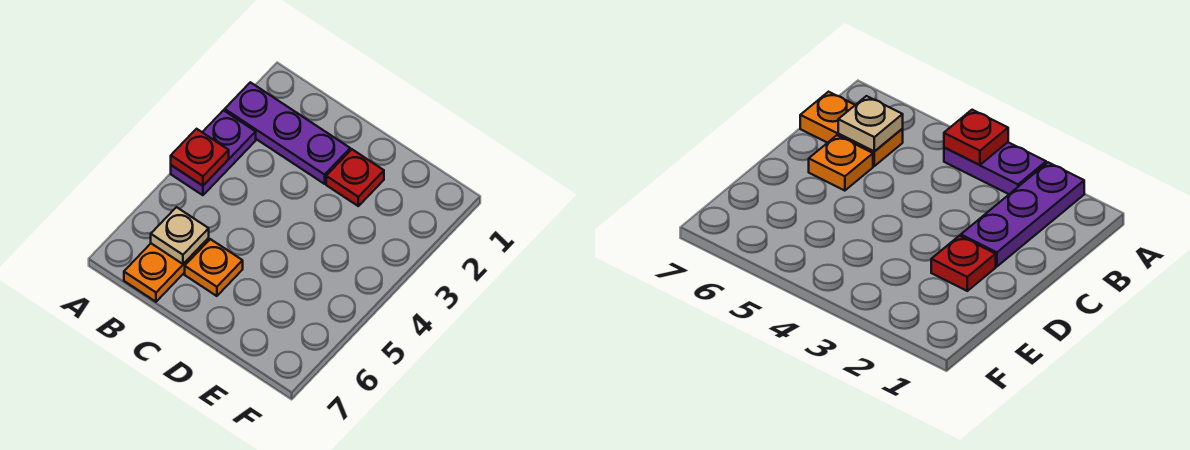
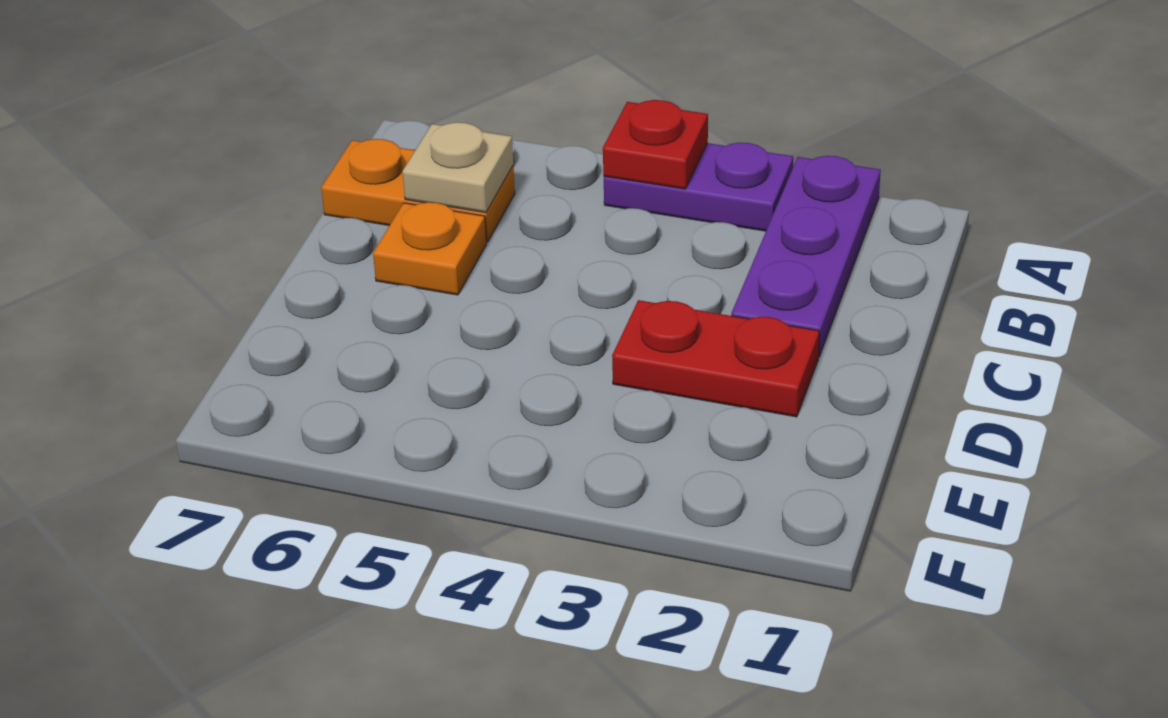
red 1x1 plate [326,149,384,206] -> red 1x2 plate [612,300,819,417]

